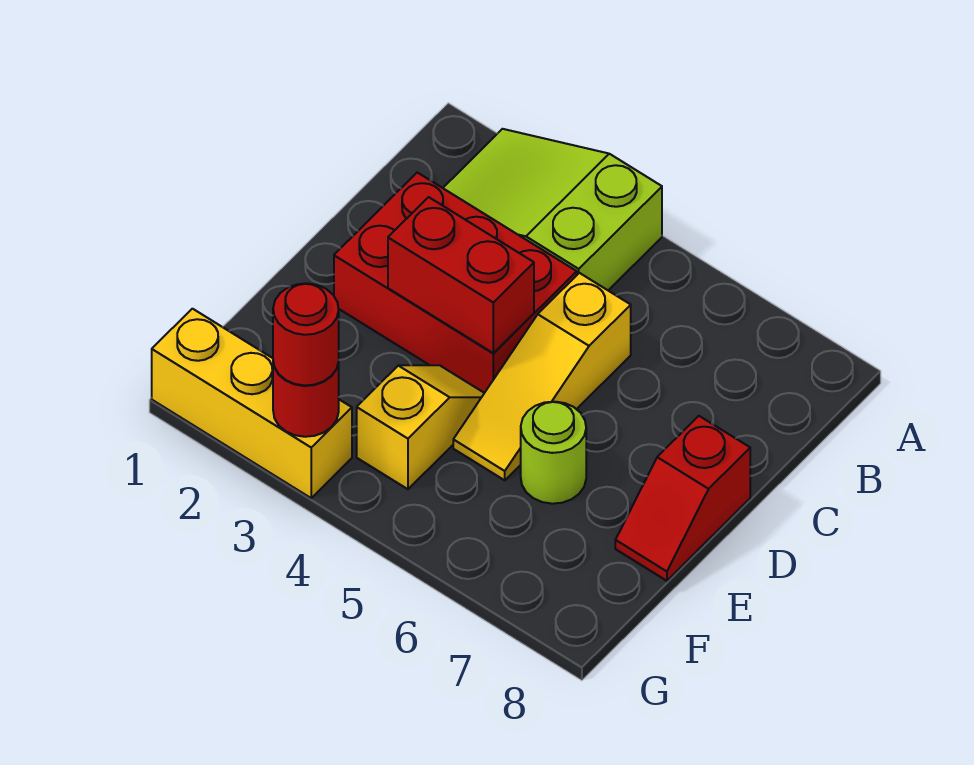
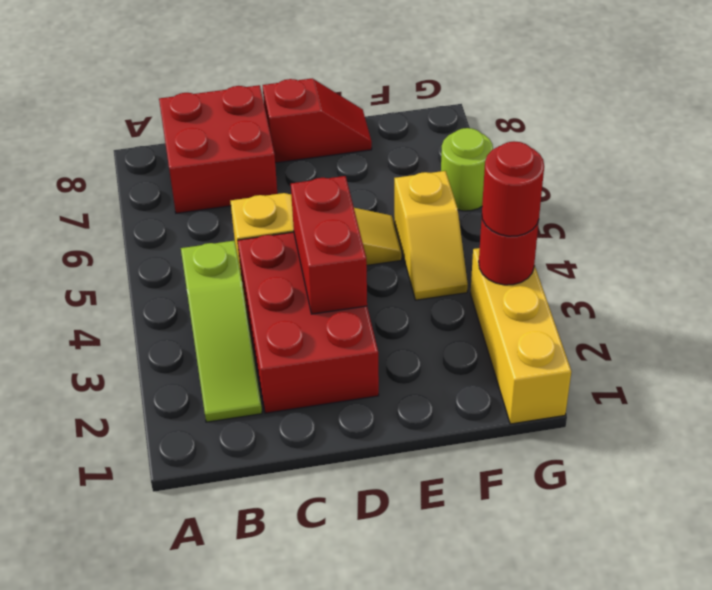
lime 2x3 slope [443,129,662,290] -> lime 1x3 slope [181,241,262,422]
none -> red 2x2 brick [159,85,277,213]
yellow 1x2 slope [357,365,484,489] -> yellow 1x2 slope turned to [394,171,468,300]
lime 1x1 round brick [521,402,586,504] -> lime 1x1 round brick moved to [441,128,493,211]

